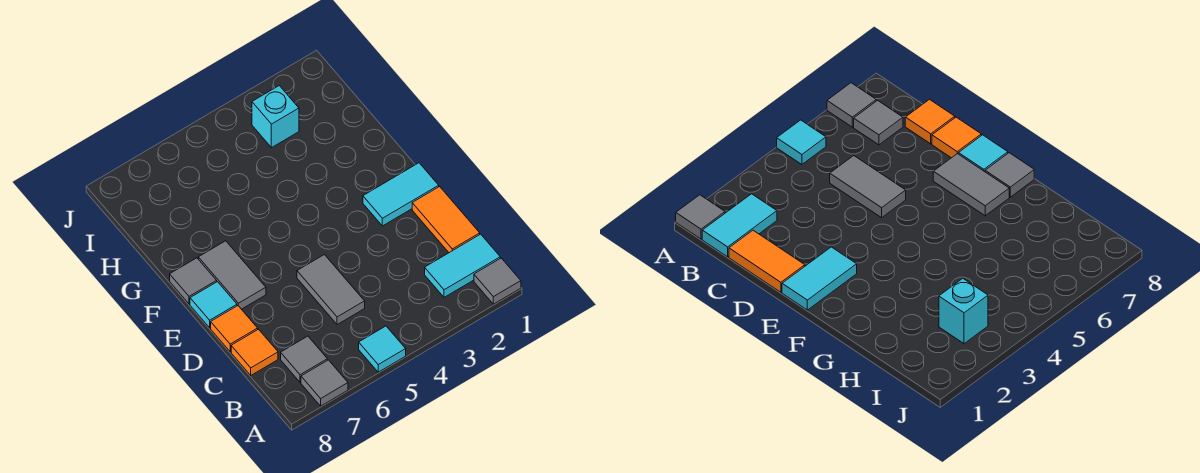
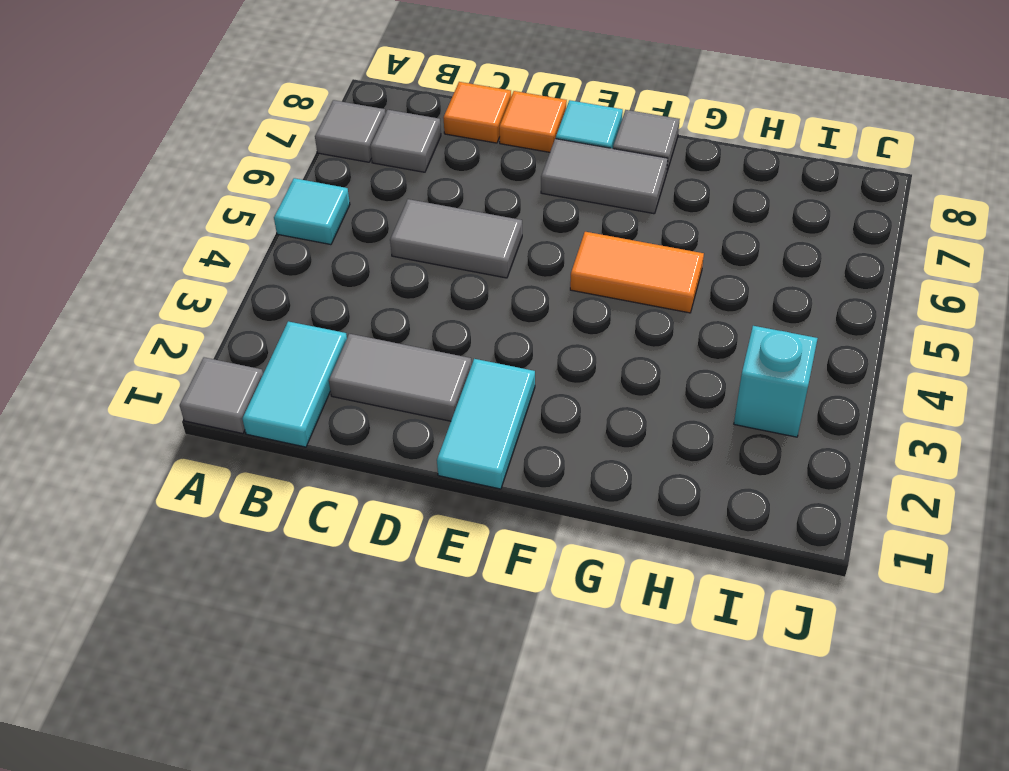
orange 1x2 tile [412,187,480,253] -> orange 1x2 tile moved to [570,232,704,313]
none -> grey 1x2 tile [329,334,472,421]

